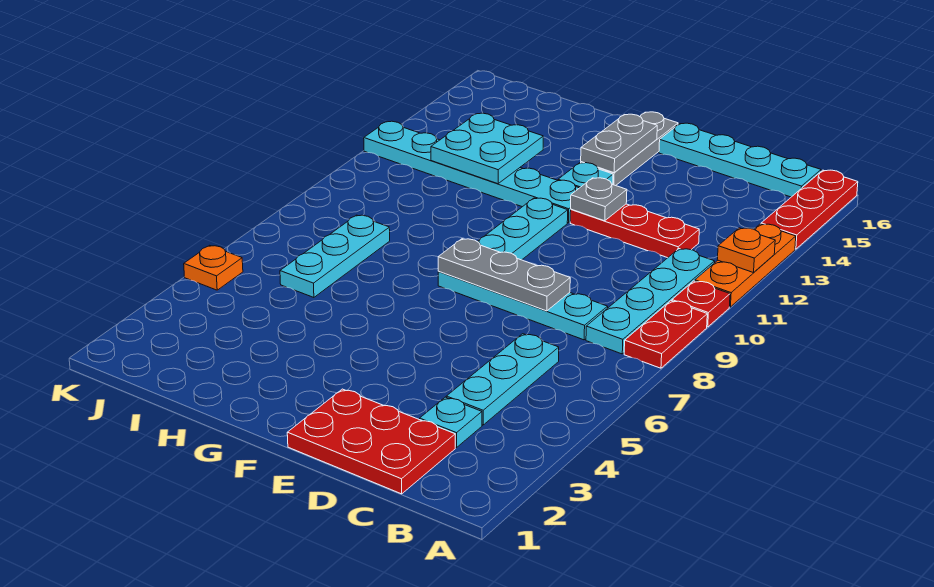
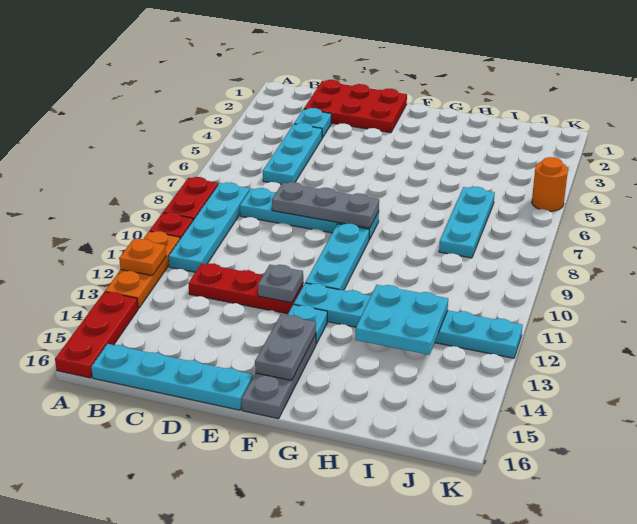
orange 1x1 plate [184,245,243,290] -> orange 1x1 round brick [532,157,568,211]

